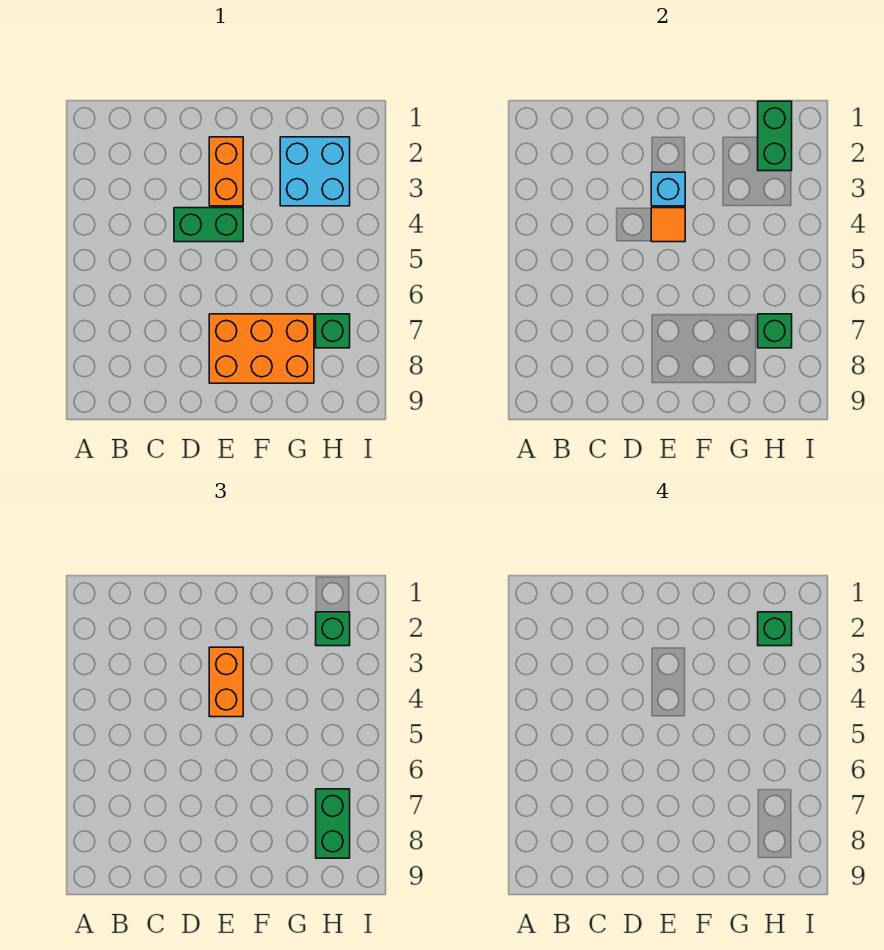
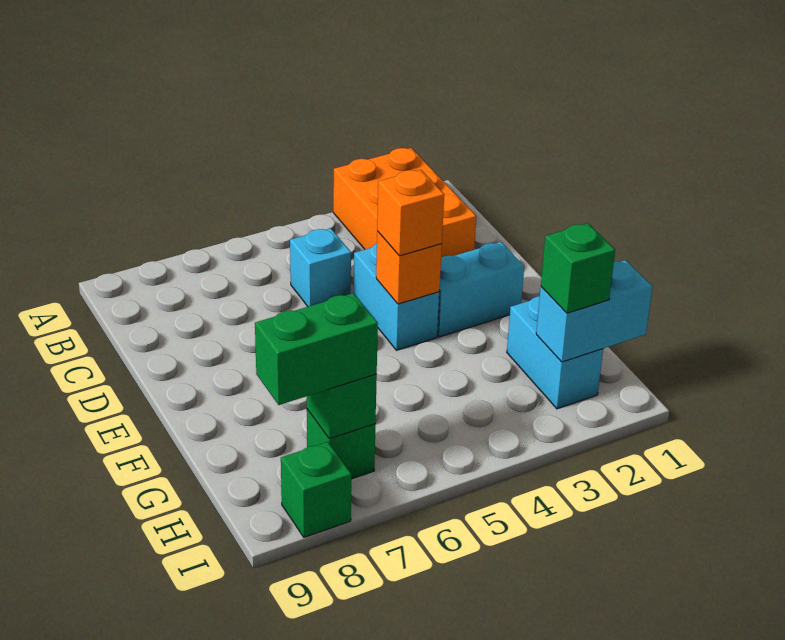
green 1x2 brick [174,208,243,242] -> cyan 1x2 brick [354,244,439,350]
orange 1x2 brick [209,137,243,206] -> cyan 1x2 brick [437,242,524,337]
cyan 1x1 brick [651,172,685,206] -> cyan 1x1 brick moved to [290,228,351,307]
orange 1x2 brick [209,647,243,717] -> orange 1x1 brick [377,170,444,256]
orange 1x1 tile [651,208,685,242] -> orange 1x1 brick [376,231,442,304]
orange 2x3 brick [209,314,314,383] -> orange 2x3 brick moved to [333,148,476,258]
cyan 2x2 brick [280,137,350,206] -> cyan 1x2 brick [507,296,603,409]
green 1x2 brick [758,101,792,171] -> cyan 1x2 brick [536,260,652,362]
green 1x1 brick [758,612,792,646] -> green 1x1 brick moved to [281,442,351,537]

